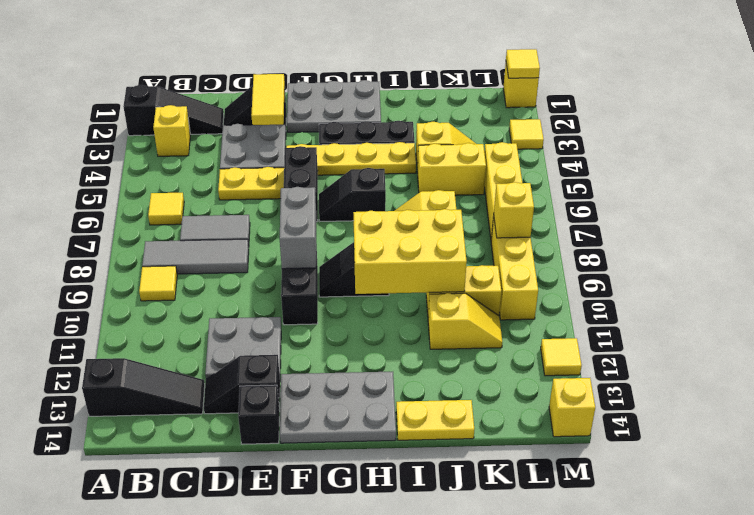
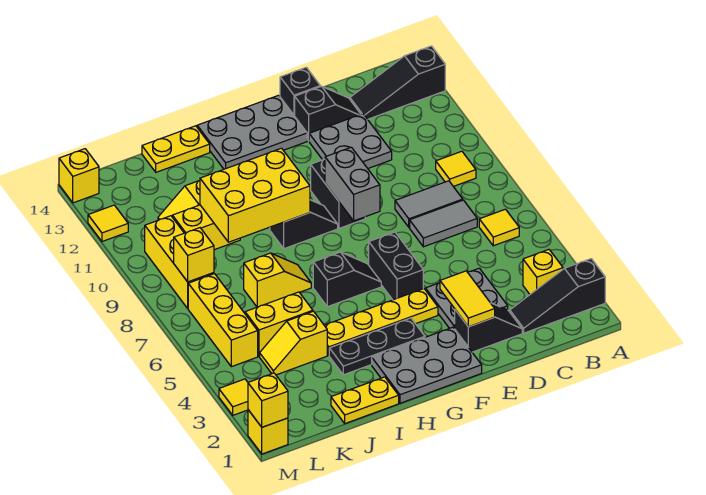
grey 1x3 tile [142,239,249,274] -> grey 1x2 tile [395,181,463,227]
yellow 1x2 plate [218,167,284,200] -> yellow 1x2 plate moved to [331,377,399,423]
yellow 1x1 tile [506,49,540,78] -> yellow 1x1 brick [248,373,288,427]

